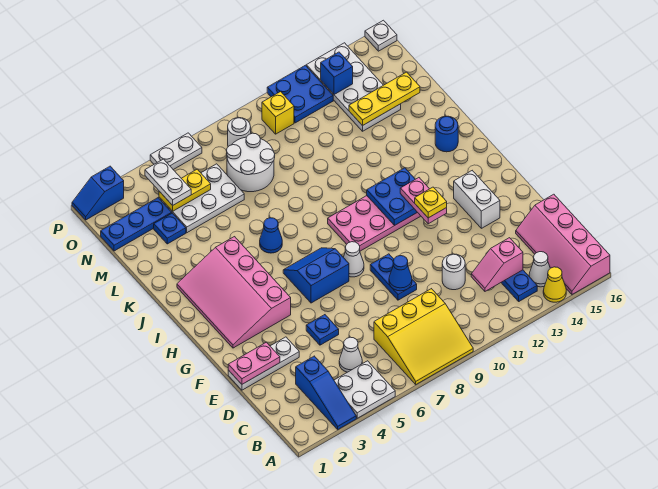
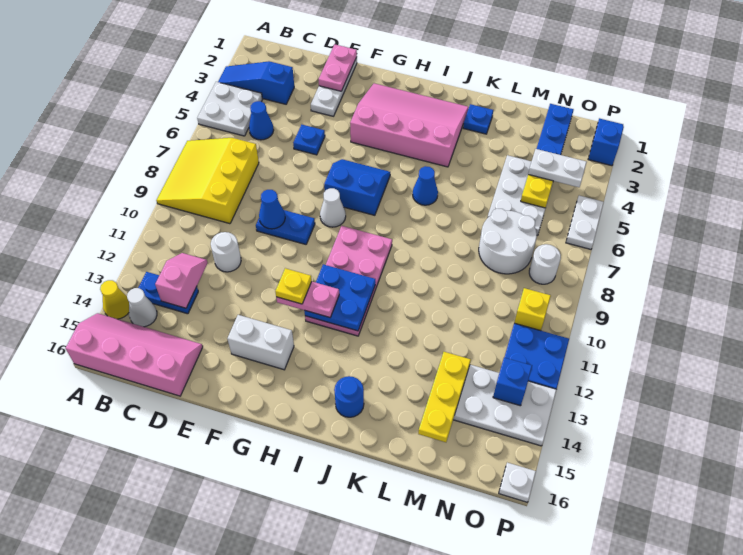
white 1x1 cone [339,337,362,372] -> blue 1x1 cone [249,101,274,140]
blue 2x2 slope [283,248,349,303] -> blue 2x2 slope turned to [324,159,390,215]
blue 1x1 plate [154,213,186,244] -> blue 1x1 plate moved to [463,104,493,134]

